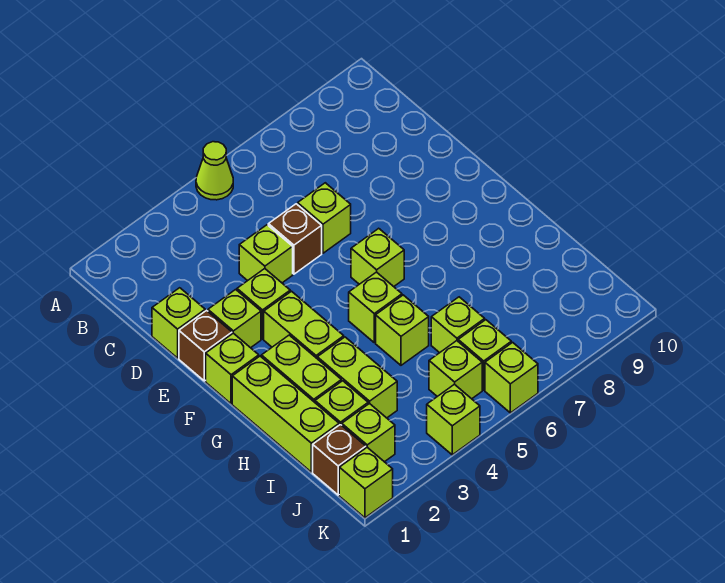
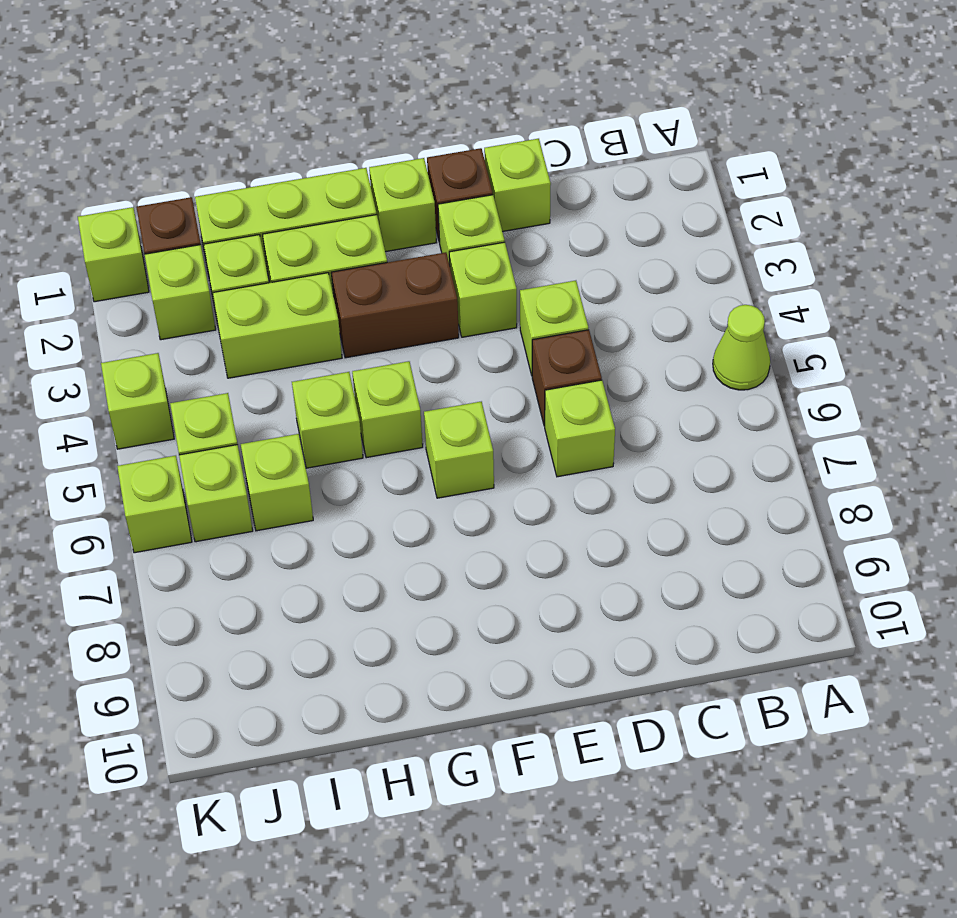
lime 1x2 brick [264,291,344,358] -> brown 1x2 brick [331,252,459,358]

